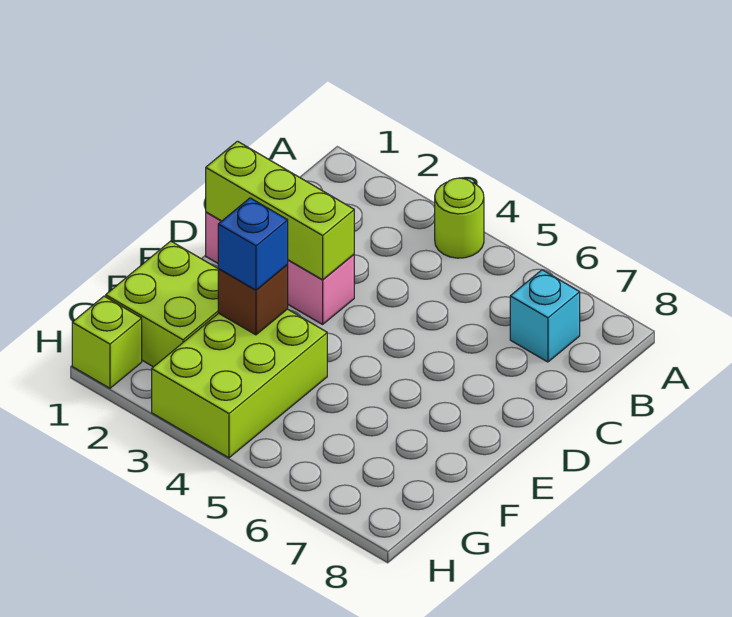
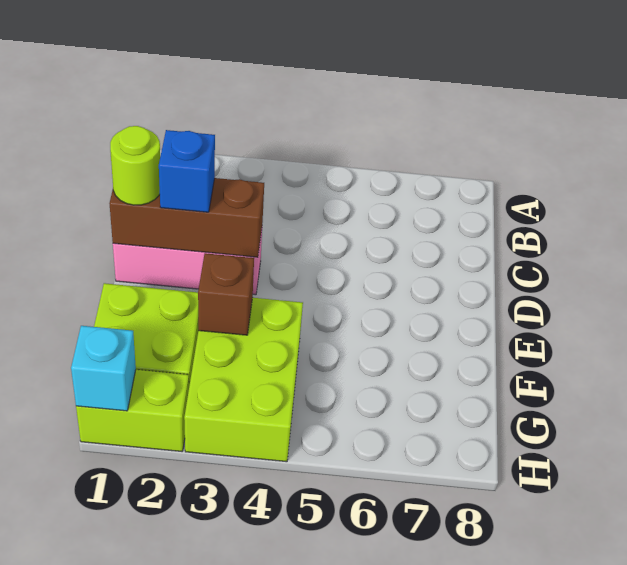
lime 1x1 round brick [435,178,484,258] -> lime 1x1 round brick moved to [110,126,160,205]
cyan 1x1 brick [510,270,580,362] -> cyan 1x1 brick moved to [71,326,136,411]
lime 1x3 brick [206,141,354,280] -> brown 1x3 brick [110,178,264,257]
blue 1x1 brick [218,198,288,290] -> blue 1x1 brick moved to [159,130,215,212]
lime 1x1 brick [72,296,142,388] -> lime 1x2 brick [76,370,189,451]

